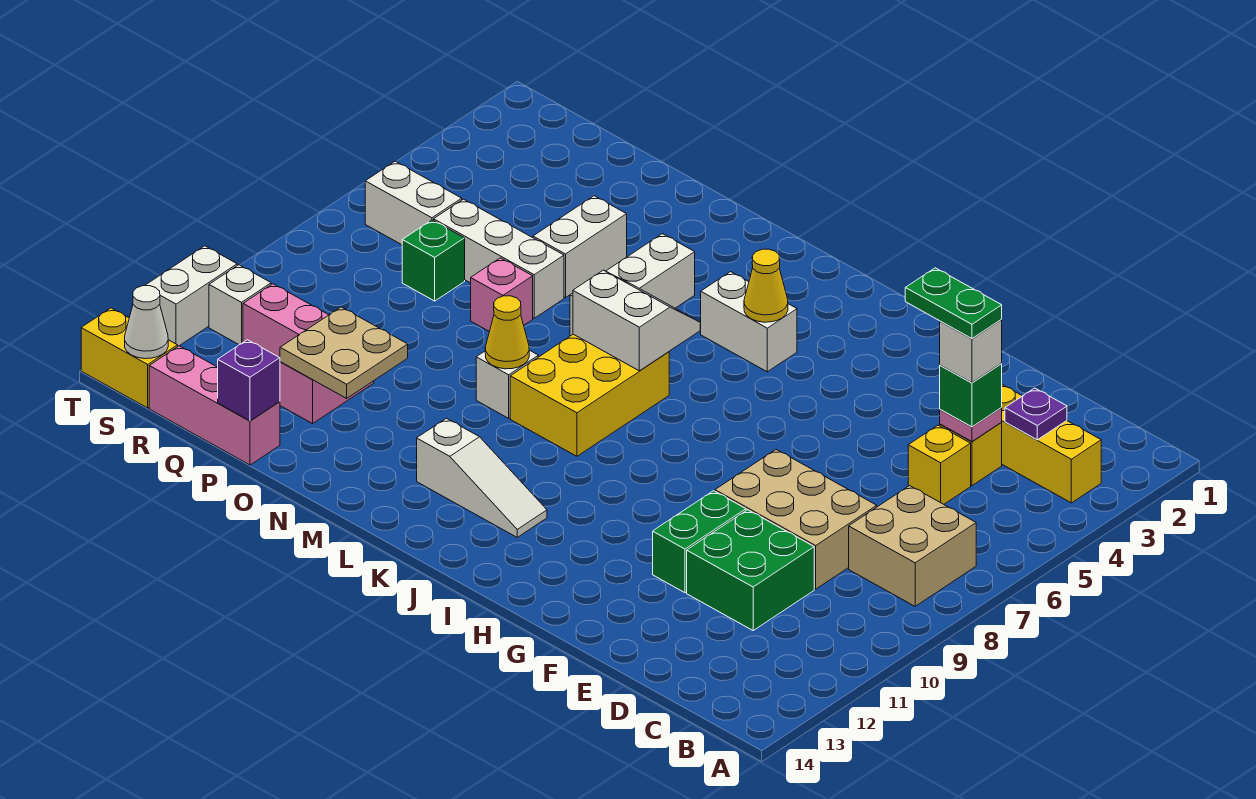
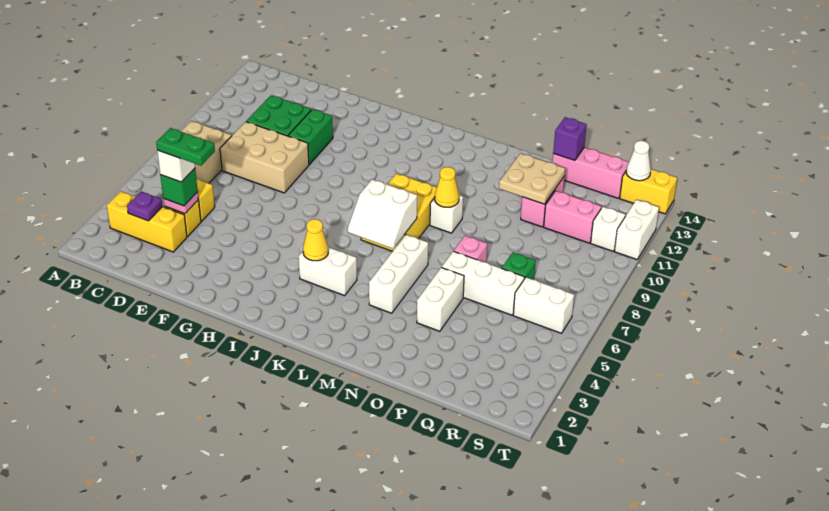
white 1x3 slope [417,418,547,537] -> none

